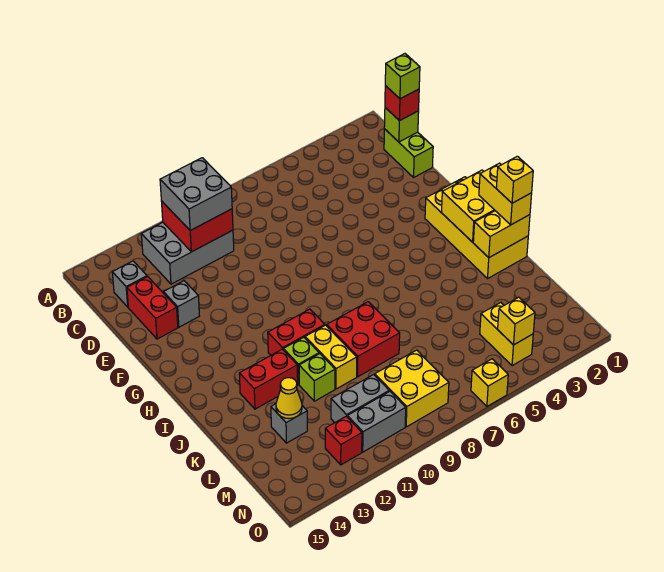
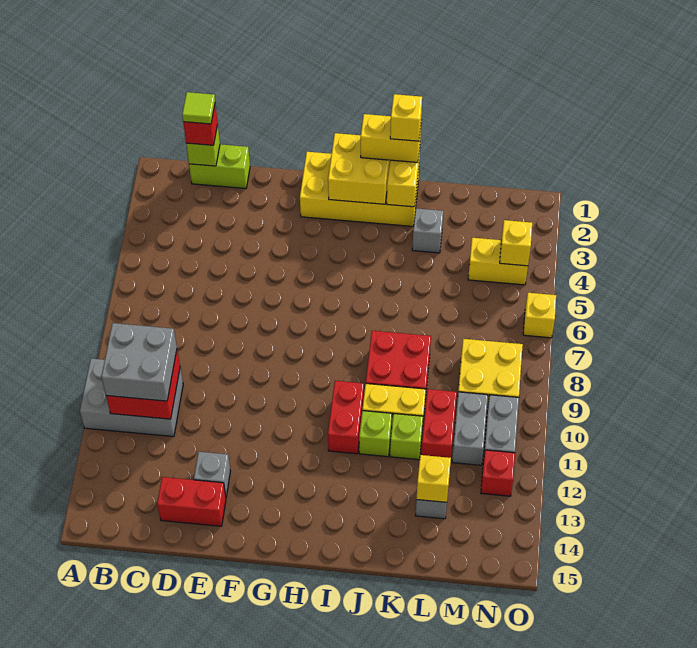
grey 2x3 brick [141,222,234,284] -> grey 2x3 brick turned to [80,358,183,437]
lime 1x1 brick [385,54,420,99] -> lime 1x1 tile [182,92,215,124]
grey 1x1 brick [112,261,147,307] -> grey 1x1 brick moved to [412,208,443,253]
red 1x2 brick [239,349,298,409] -> red 1x2 brick moved to [421,389,457,458]
yellow 1x1 cone [276,378,302,418] -> yellow 1x1 brick [416,455,451,502]

